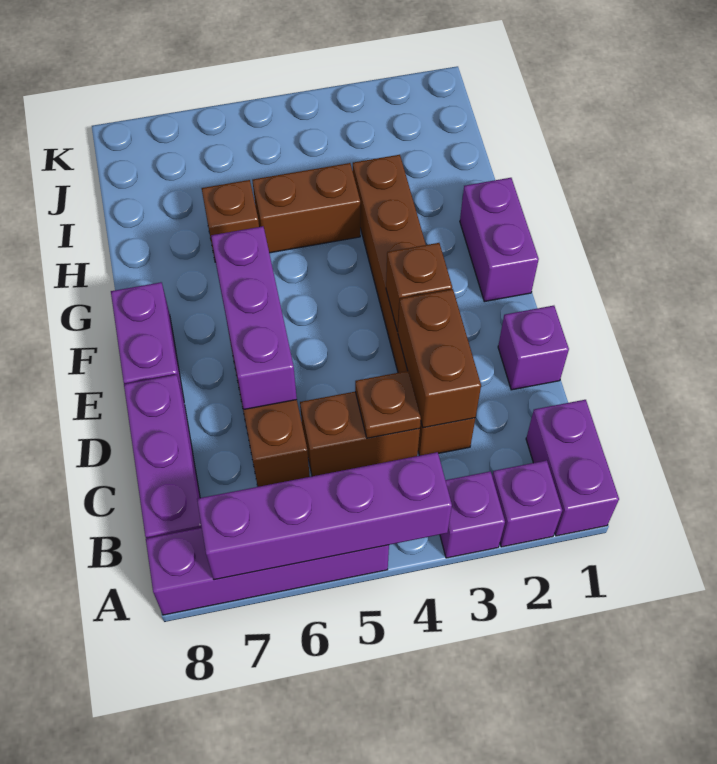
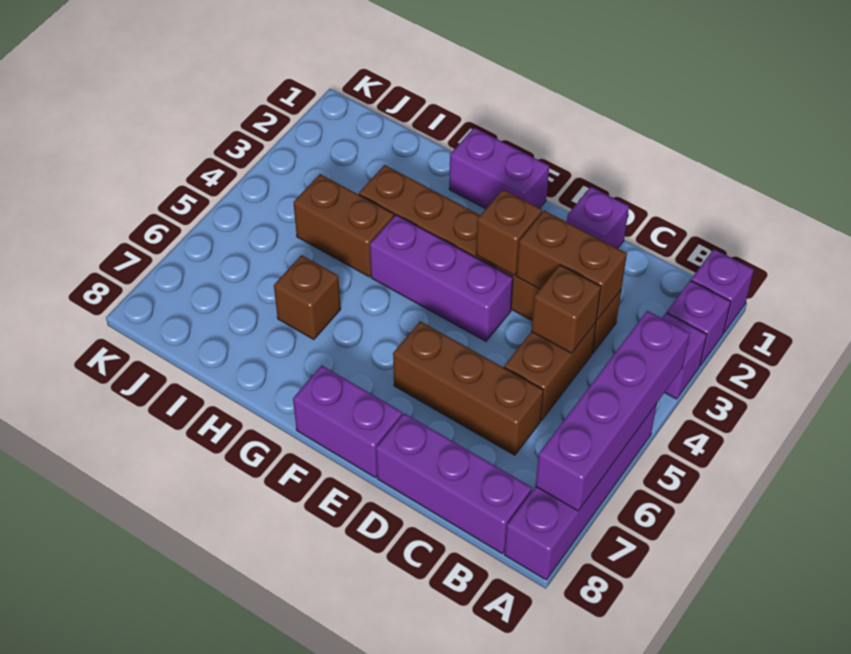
purple 1x2 brick [526,400,619,536] -> purple 1x1 brick [691,249,754,333]
brown 1x1 plate [355,371,421,438] -> brown 1x1 brick [531,265,601,353]
purple 1x3 brick [211,226,297,409] -> purple 1x3 brick moved to [370,215,513,341]
brown 1x2 brick [252,163,360,253] -> brown 1x2 brick turned to [293,174,394,277]

